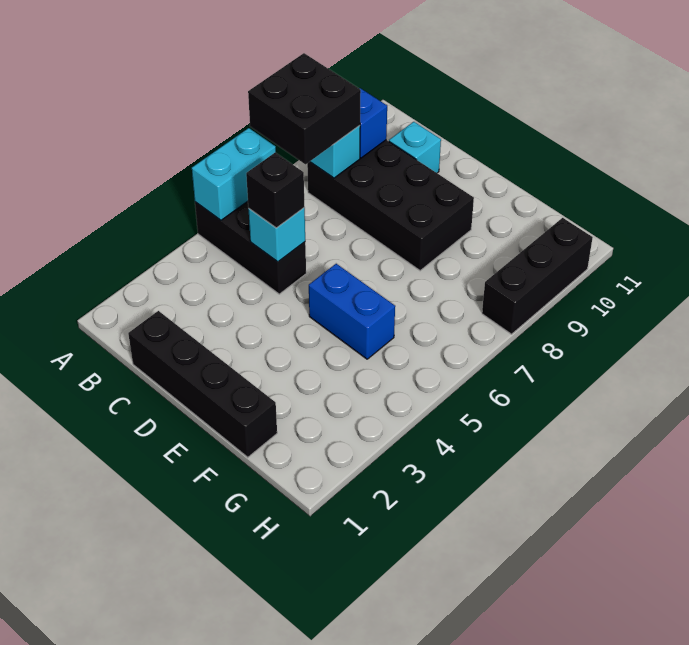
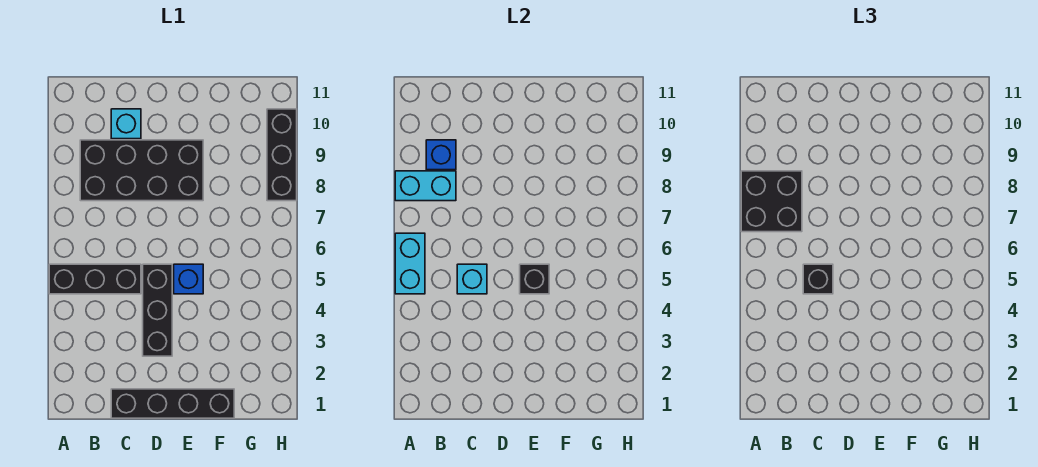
none -> black 1x3 brick [143,264,172,356]
blue 1x2 brick [309,264,395,359] -> blue 1x1 brick [174,264,203,294]
none -> black 1x1 brick [520,264,549,294]

